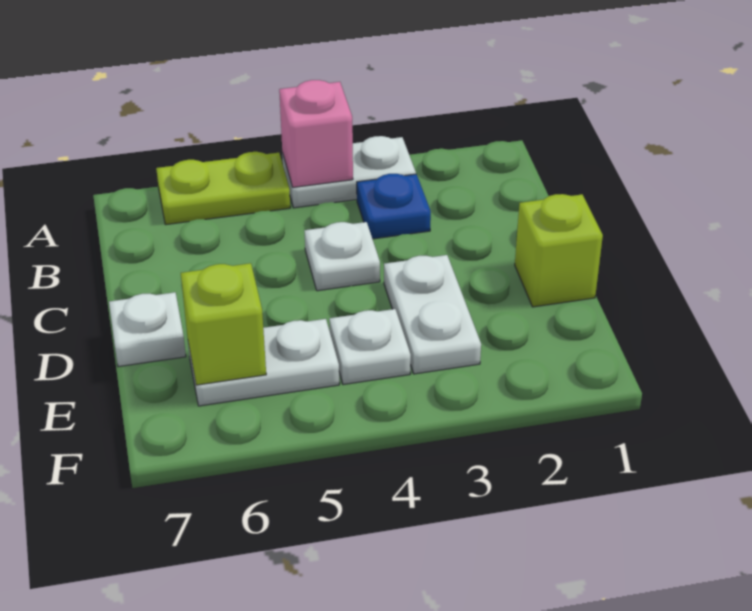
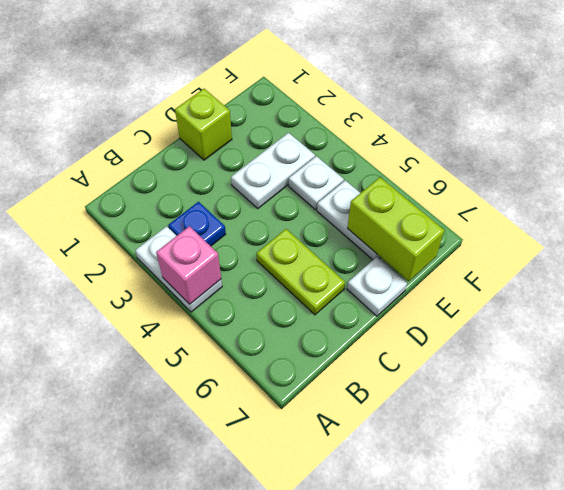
lime 1x2 plate [156,152,290,225] -> lime 1x2 plate moved to [257,229,345,315]
white 1x1 plate [305,222,380,291] -> none
lime 1x1 brick [181,263,266,385] -> lime 1x2 brick [348,177,444,281]

